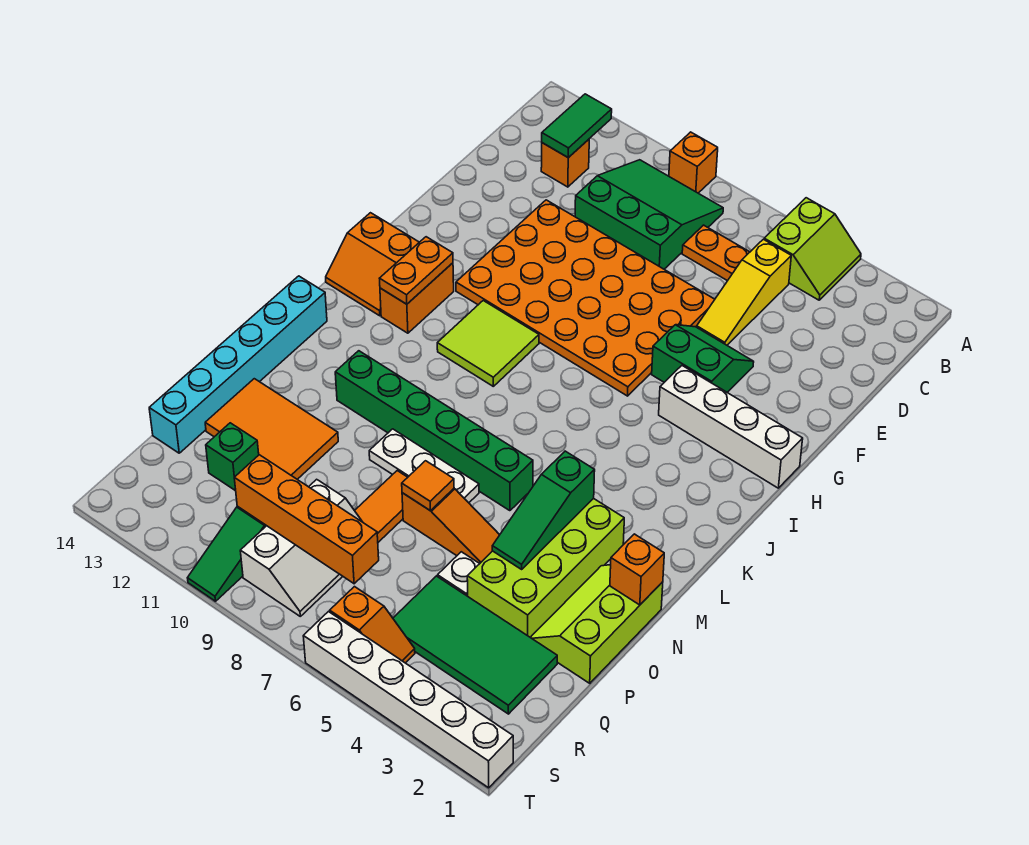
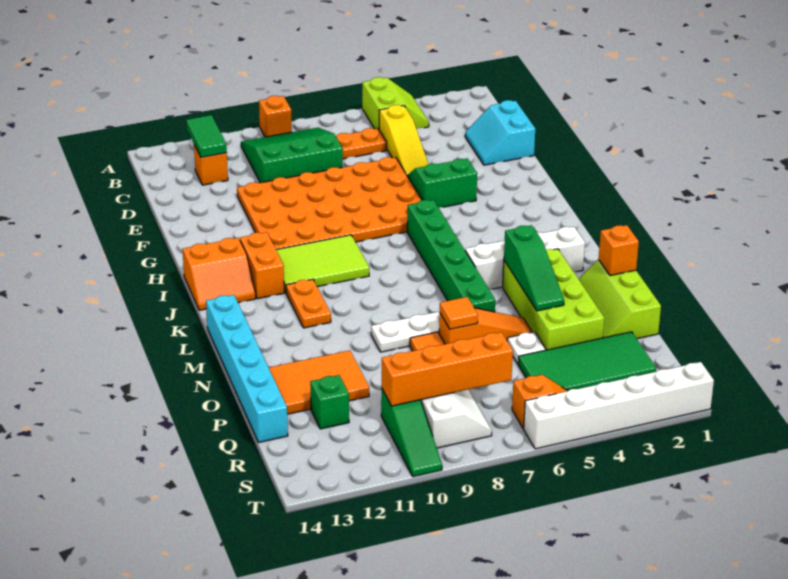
none -> cyan 2x2 slope [465,100,535,165]
white 1x4 brick [659,366,803,488] -> white 1x4 brick moved to [465,227,585,290]
lime 2x2 tile [437,301,539,386] -> lime 2x3 tile [276,235,369,292]
orange 1x2 plate [380,237,453,304] -> orange 1x2 plate moved to [286,279,331,328]
green 1x6 brick [335,351,533,511] -> green 1x6 brick turned to [407,200,495,312]

